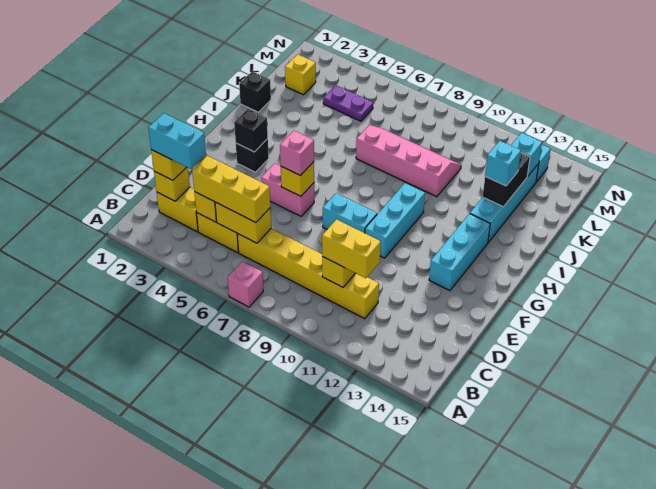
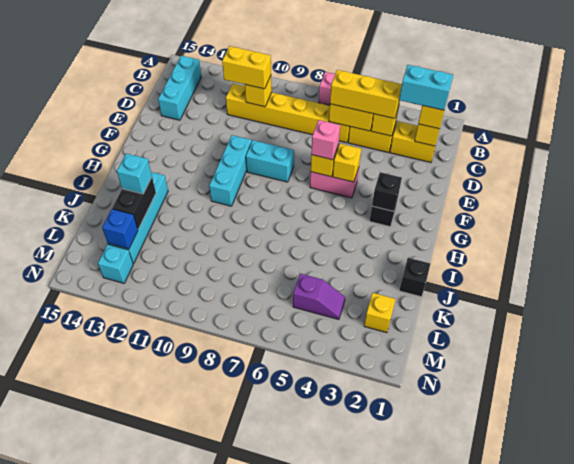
none -> yellow 1x1 brick [333,144,361,182]
cyan 1x3 brick [429,214,490,291] -> cyan 1x3 brick moved to [158,56,201,120]
pink 2x4 slope [356,125,461,197] -> none
purple 1x2 plate [323,85,373,121] -> purple 1x2 slope [293,274,345,319]
cyan 1x1 brick [511,133,542,176] -> blue 1x1 brick [102,209,138,249]

